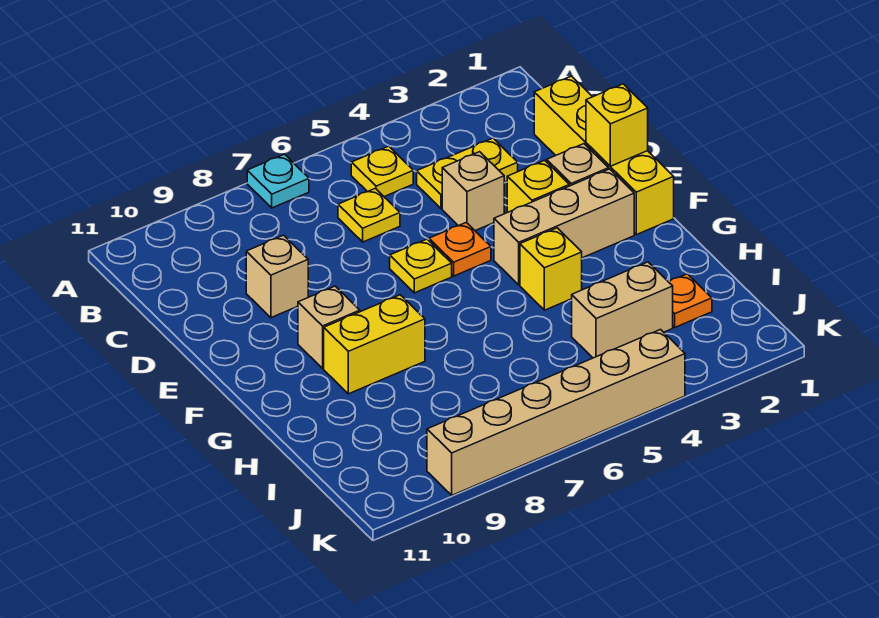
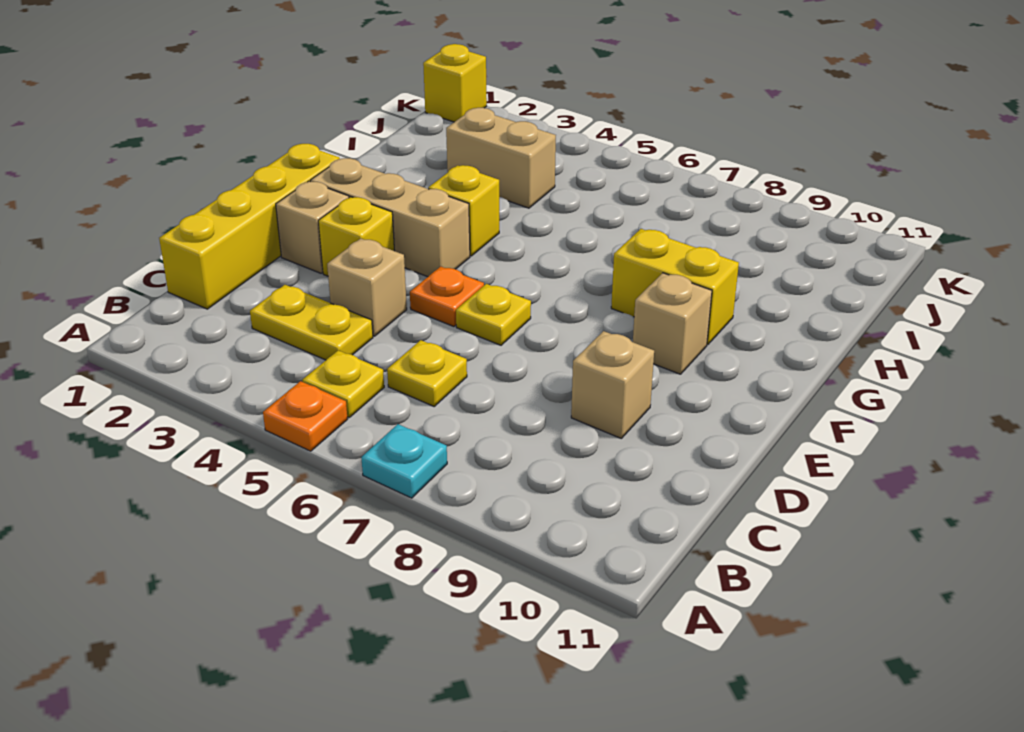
yellow 1x1 brick [586,84,648,166] -> yellow 1x1 brick moved to [423,44,487,122]
orange 1x1 plate [669,274,712,327] -> orange 1x1 plate moved to [263,381,347,451]
tan 1x6 brick [427,330,685,495] -> none

